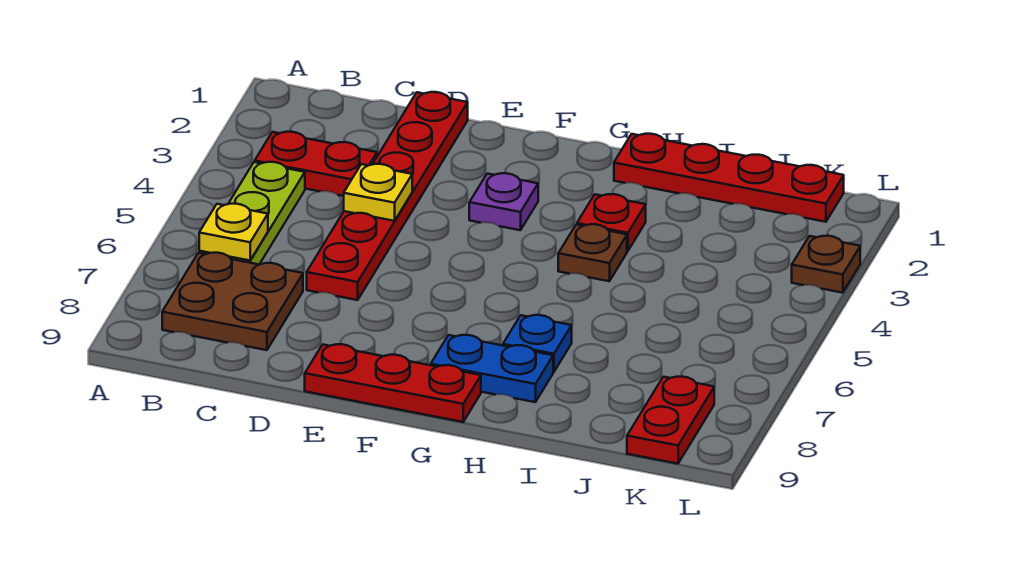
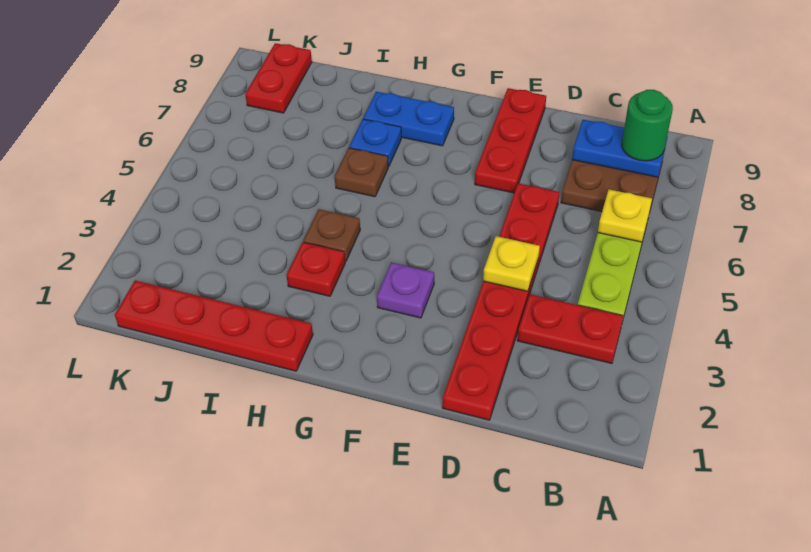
none -> blue 1x2 plate [572,120,668,177]
none -> green 1x1 round brick [622,90,673,161]
red 1x3 plate [305,344,481,422] -> red 1x3 plate turned to [475,88,546,193]
brown 1x1 plate [792,236,860,293] -> brown 1x1 plate moved to [335,148,388,197]

